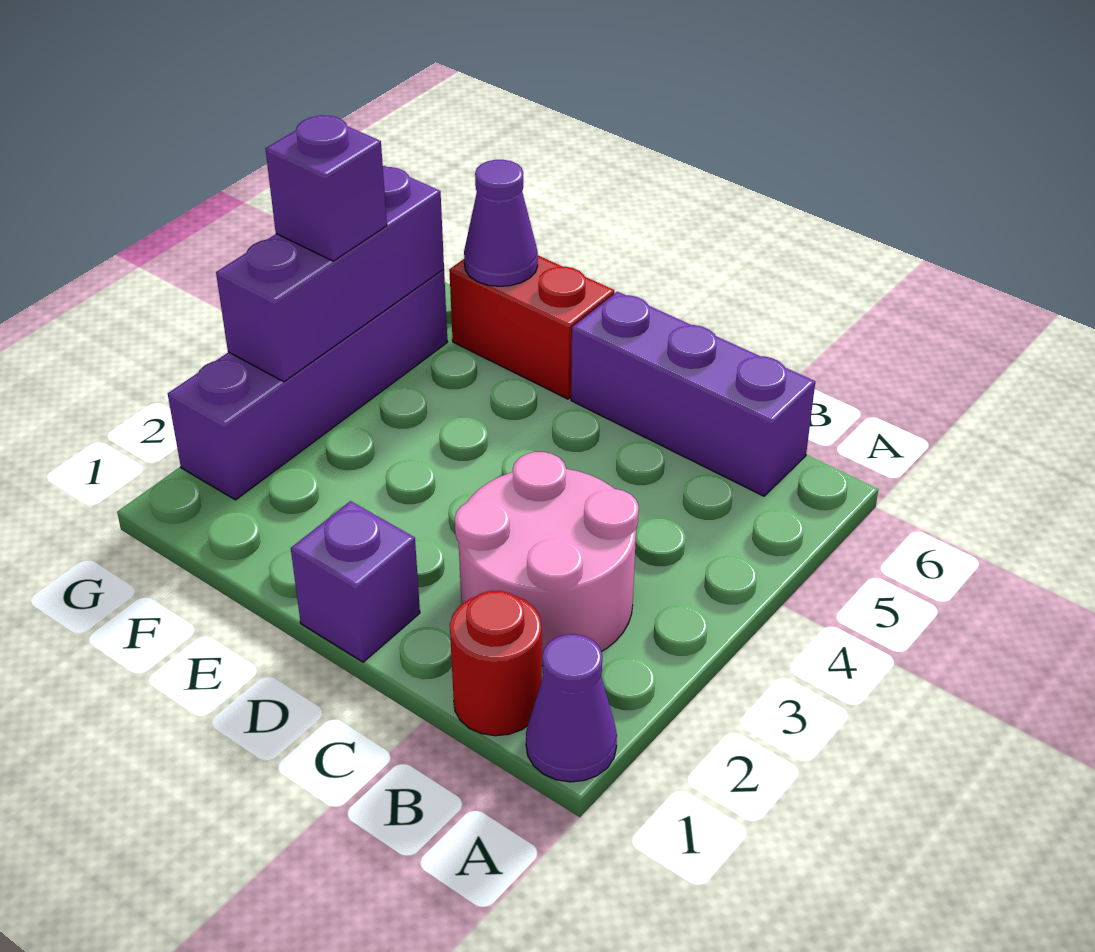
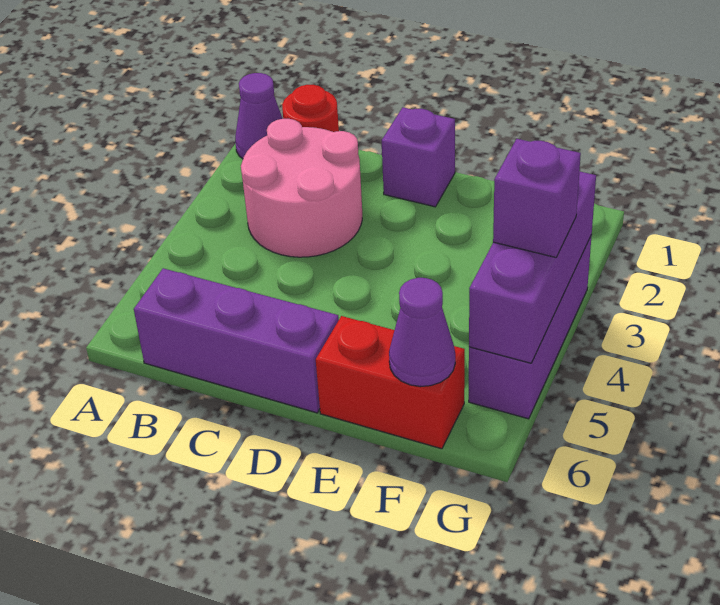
purple 1x4 brick [168,269,448,500] -> purple 1x3 brick [469,235,592,419]

